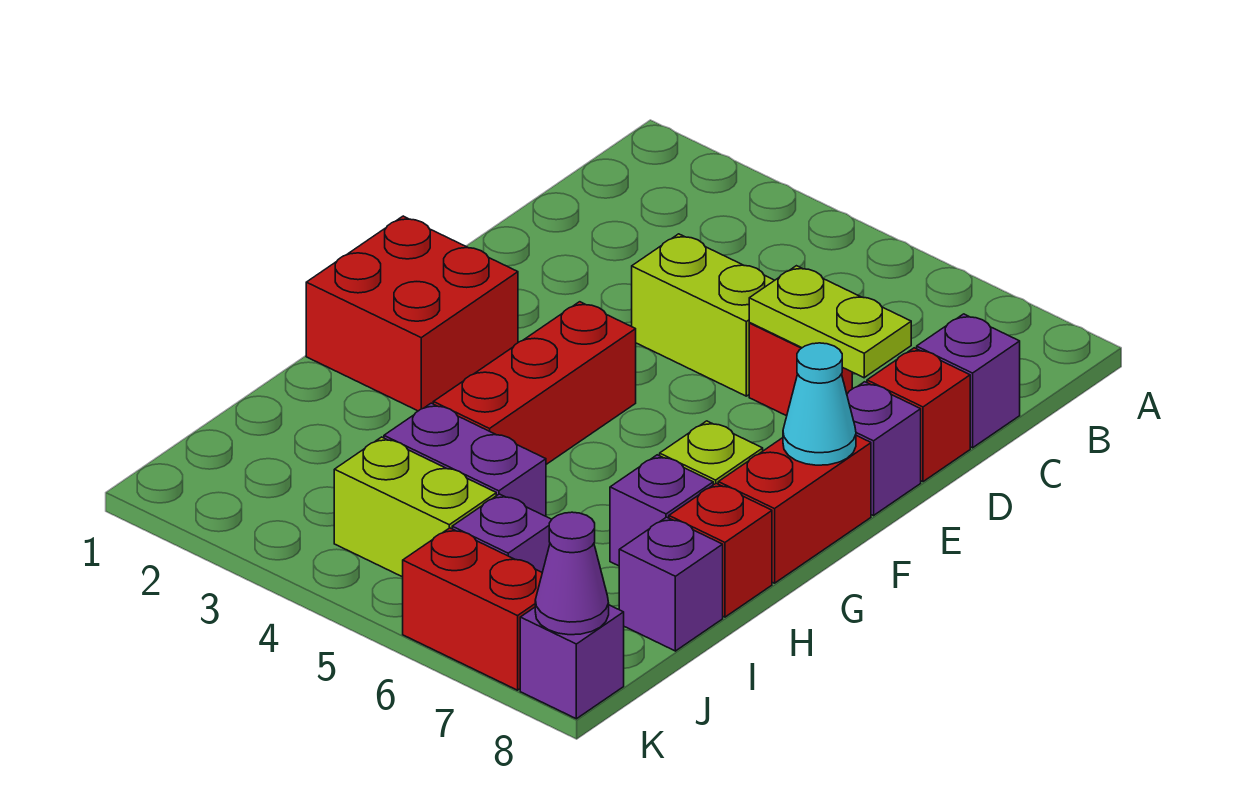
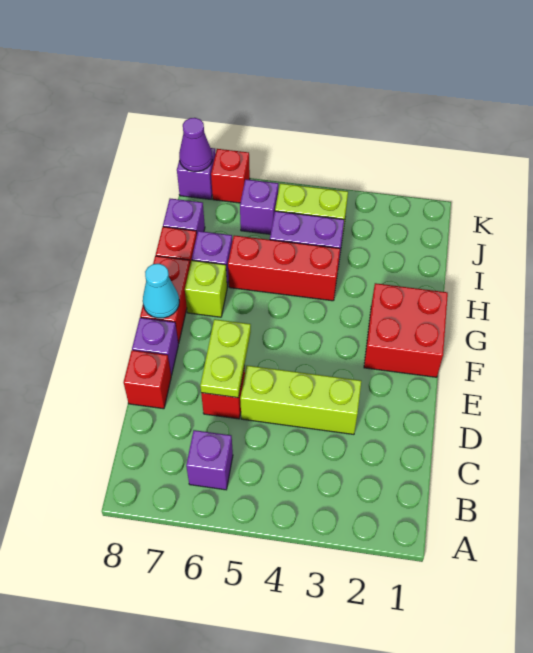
purple 1x1 brick [917,314,1020,448] -> purple 1x1 brick moved to [186,430,233,490]
lime 1x2 brick [632,234,774,396] -> lime 1x3 brick [240,366,361,434]
lime 1x2 plate [749,266,911,378] -> lime 1x2 plate turned to [200,319,251,398]
red 1x3 brick [433,302,636,464] -> red 1x3 brick turned to [228,235,340,301]
red 1x2 brick [403,528,542,690] -> red 1x1 brick [211,149,250,203]

